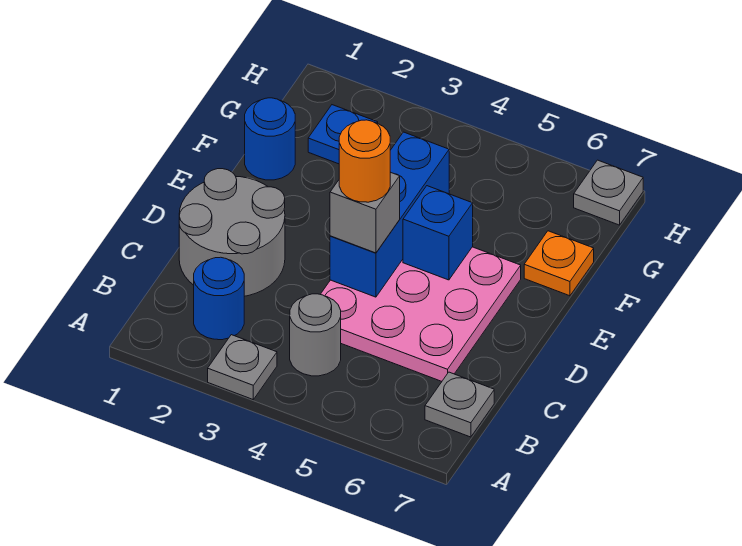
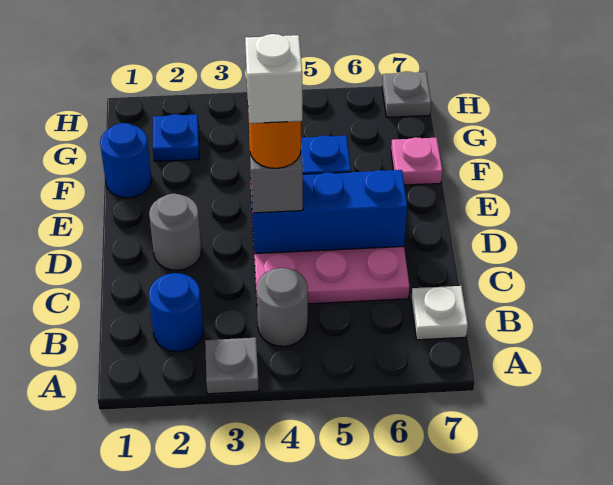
grey 1x1 plate [425,372,494,437] -> white 1x1 plate [411,286,468,340]
grey 2x2 round brick [179,169,285,296] -> grey 1x1 round brick [149,194,201,270]
blue 1x3 brick [330,132,449,297] -> blue 1x3 brick turned to [251,170,407,254]
none -> white 1x1 brick [245,34,302,123]
orange 1x1 plate [524,231,594,296] -> pink 1x1 plate [391,138,442,185]

